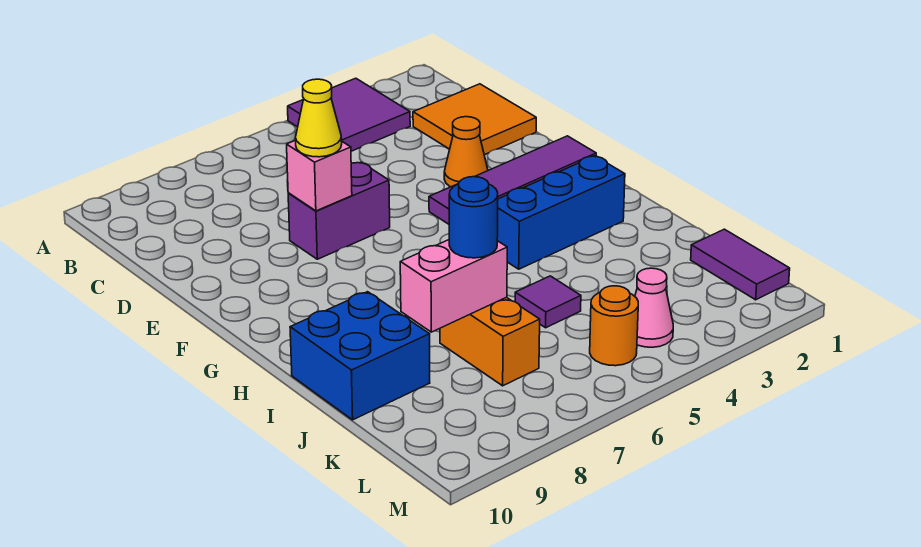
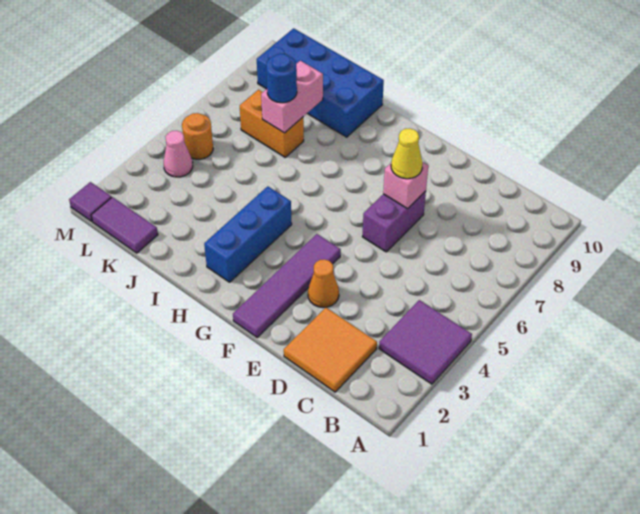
blue 2x2 brick [290,292,430,420] -> blue 2x4 brick [257,28,384,137]
purple 1x1 tile [515,276,581,328] -> purple 1x1 tile moved to [69,182,112,221]

